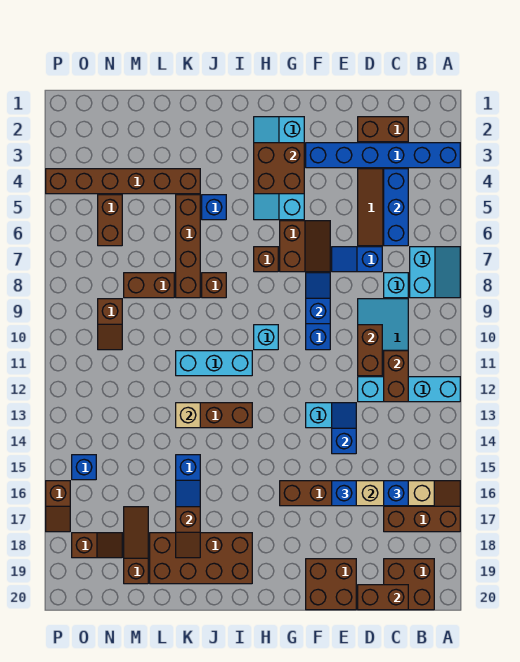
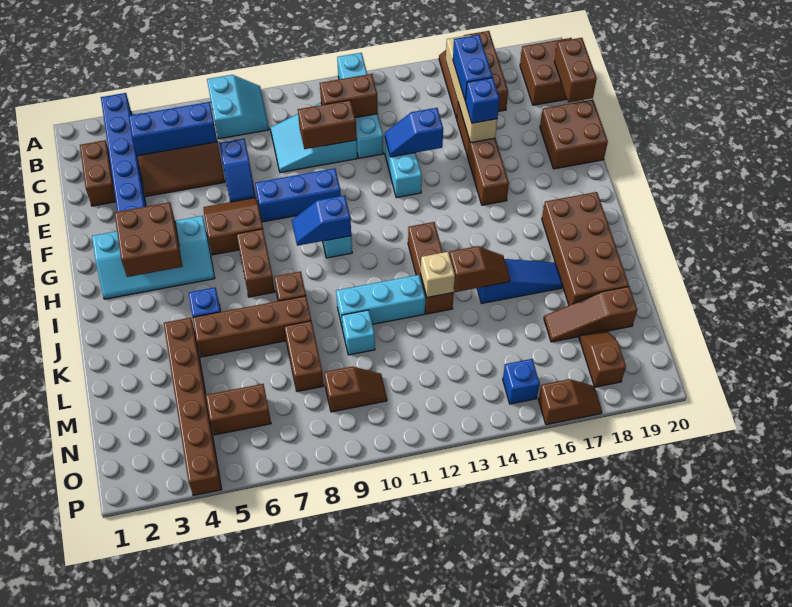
cyan 2x2 slope [410,247,460,298] -> cyan 2x2 slope turned to [207,75,269,139]
cyan 1x1 brick [384,273,408,298] -> cyan 1x1 brick moved to [342,310,375,355]
blue 1x1 brick [384,481,408,506] -> blue 1x2 brick [453,35,493,101]
blue 1x2 slope [306,273,330,324] -> blue 1x2 slope moved to [292,195,351,246]
brown 1x1 brick [254,247,278,272] -> brown 1x2 brick [237,229,275,297]
cyan 1x3 brick [176,351,252,376] -> cyan 1x3 brick turned to [336,275,425,329]
brown 1x2 slope [176,507,200,558] -> brown 1x2 slope moved to [449,246,510,292]

